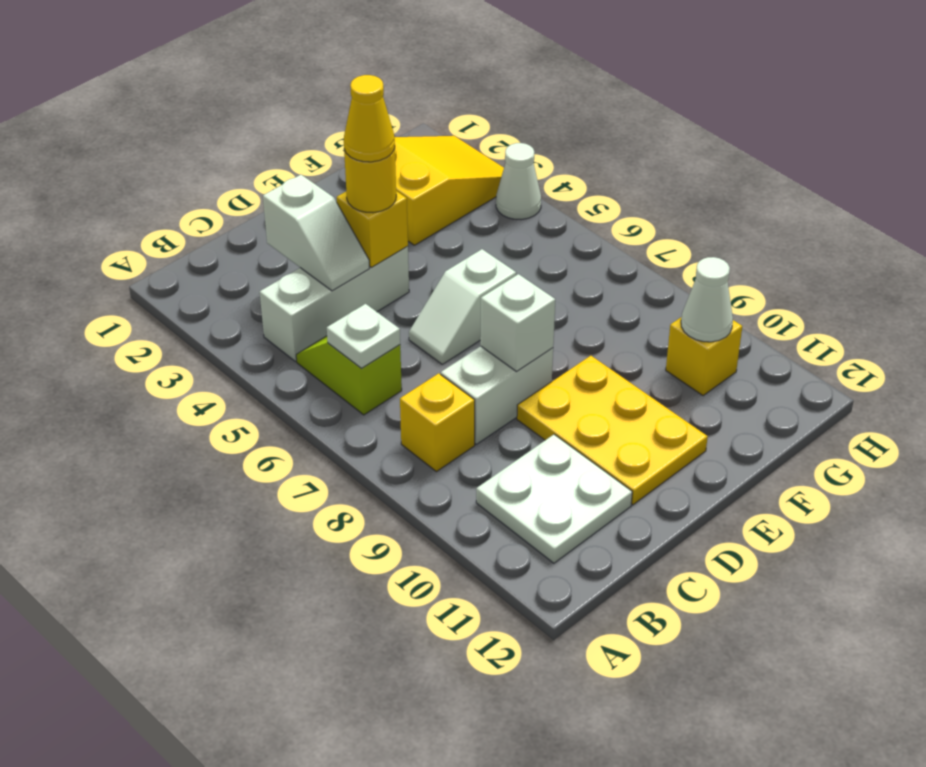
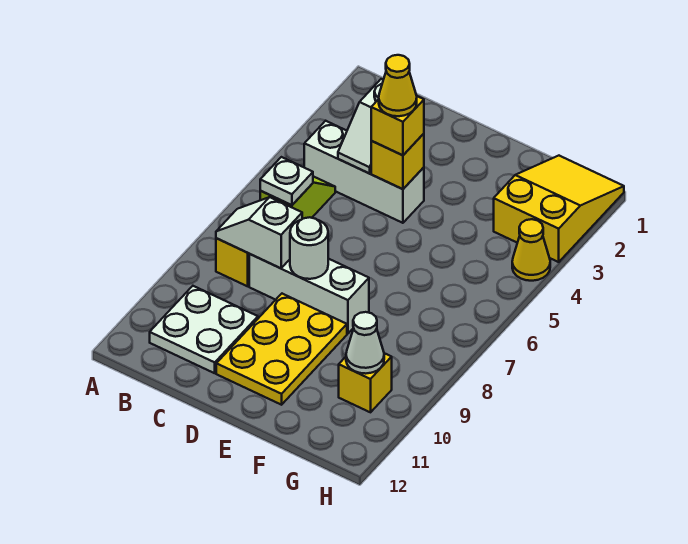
white 1x2 brick [441,346,553,444] -> white 1x3 brick [249,254,369,334]
yellow 1x1 round brick [344,149,396,213] -> yellow 1x1 brick [371,96,424,155]
white 1x2 slope [409,249,516,364] -> white 1x2 slope moved to [216,197,302,268]
white 1x1 brick [480,274,555,372] -> white 1x1 round brick [290,217,328,279]
yellow 2x3 slope [395,136,504,245] -> yellow 2x3 slope turned to [494,156,624,262]
white 1x1 cone [496,143,541,220] -> yellow 1x1 cone [512,219,550,281]

